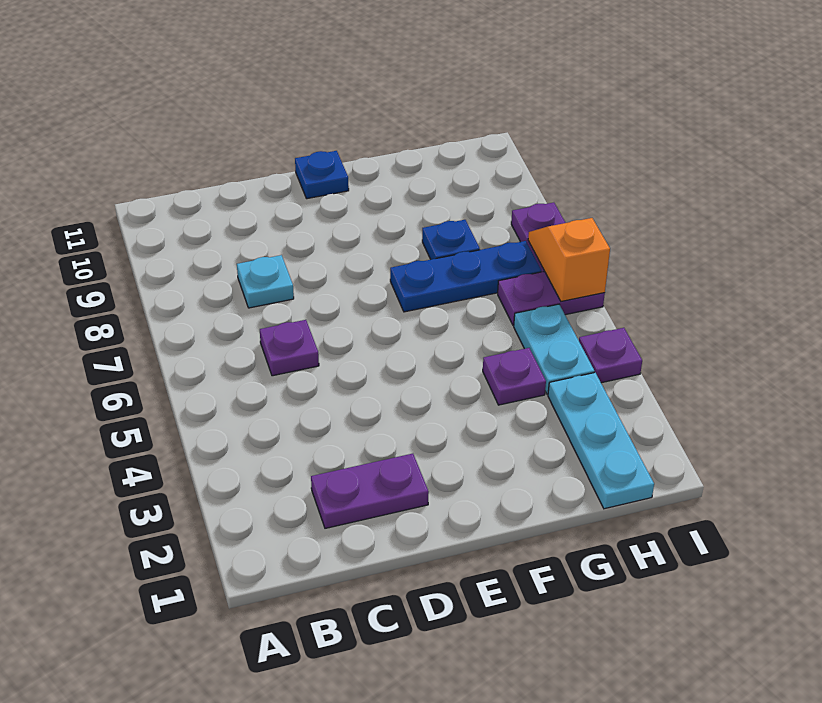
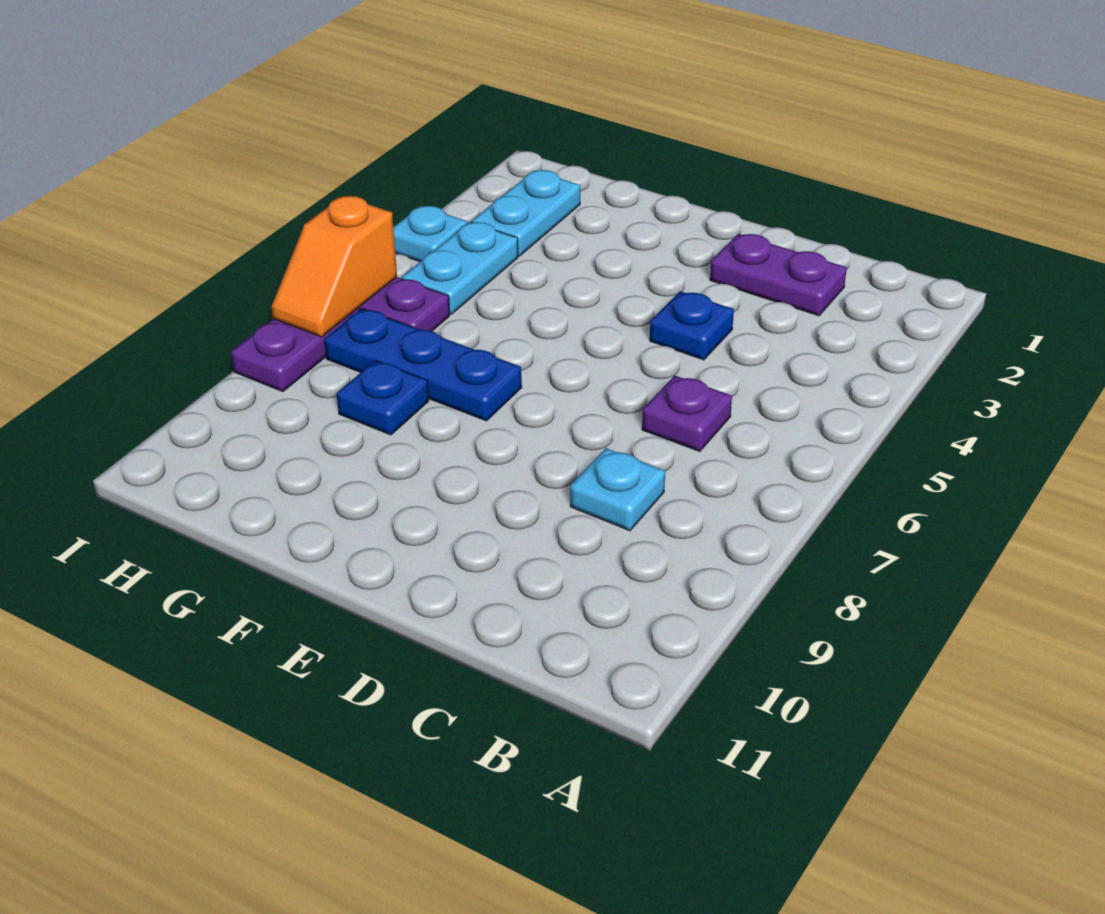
blue 1x1 plate [295,151,349,199] -> blue 1x1 plate moved to [650,291,734,360]
purple 1x1 plate [483,348,546,405] -> none
cyan 1x3 plate [548,373,654,509] -> cyan 1x2 plate [471,170,580,256]
purple 1x1 plate [579,328,642,383] -> cyan 1x1 plate [393,206,468,262]

